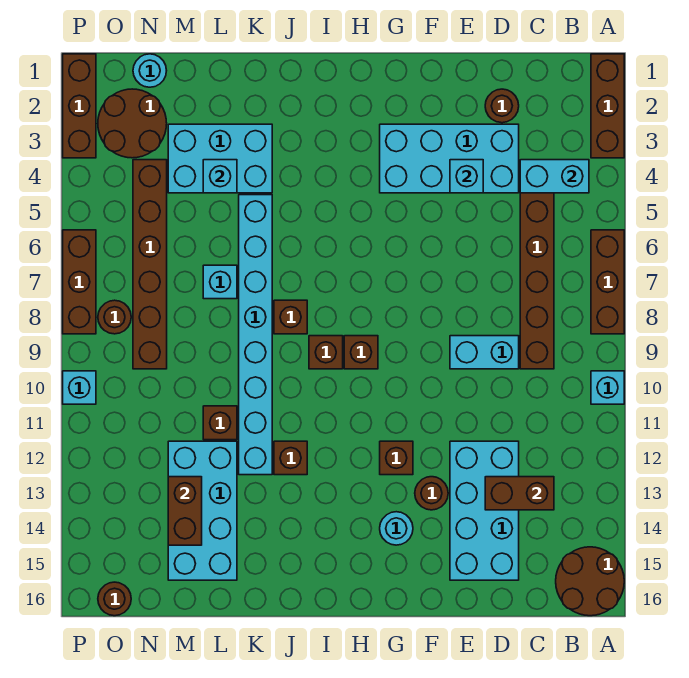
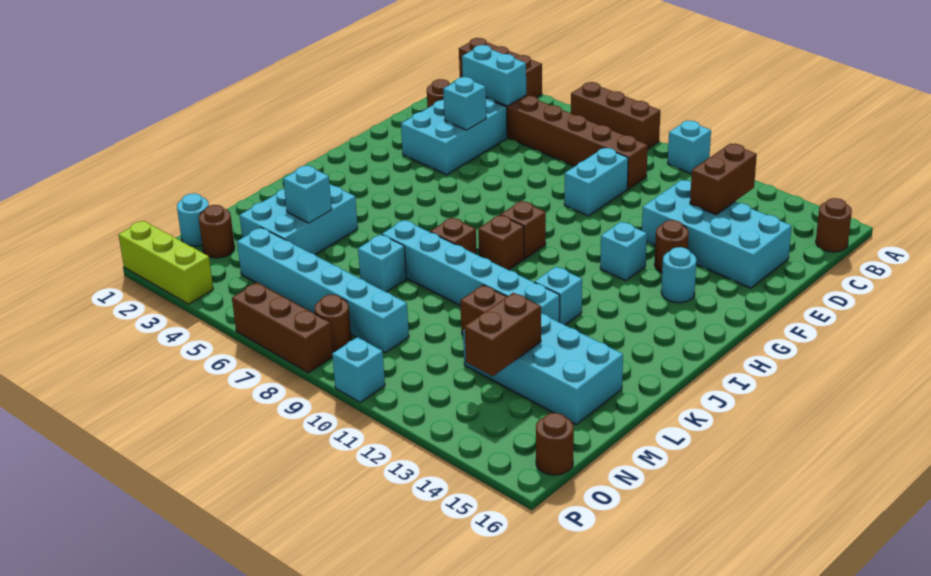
brown 2x2 round brick [556,547,624,616] -> brown 1x1 round brick [816,198,852,252]
cyan 1x2 brick [520,160,589,193] -> cyan 1x2 brick turned to [462,45,526,106]
cyan 2x4 brick [380,124,519,193] -> cyan 2x3 brick [401,98,507,175]
brown 1x1 brick [380,441,413,475] -> cyan 1x1 brick [600,222,647,281]
brown 1x1 brick [274,441,307,475] -> cyan 1x1 brick [534,267,582,325]
cyan 1x8 brick [239,195,272,475] -> cyan 1x6 brick [382,220,560,322]
brown 1x2 brick [168,477,202,545] -> brown 1x2 brick turned to [465,293,541,376]
brown 2x2 round brick [98,89,167,158] -> brown 1x1 round brick [199,205,235,258]
brown 1x6 brick [133,160,167,369] -> cyan 1x6 brick [237,228,409,353]
brown 1x3 brick [63,54,96,158] -> lime 1x3 brick [118,221,213,304]

